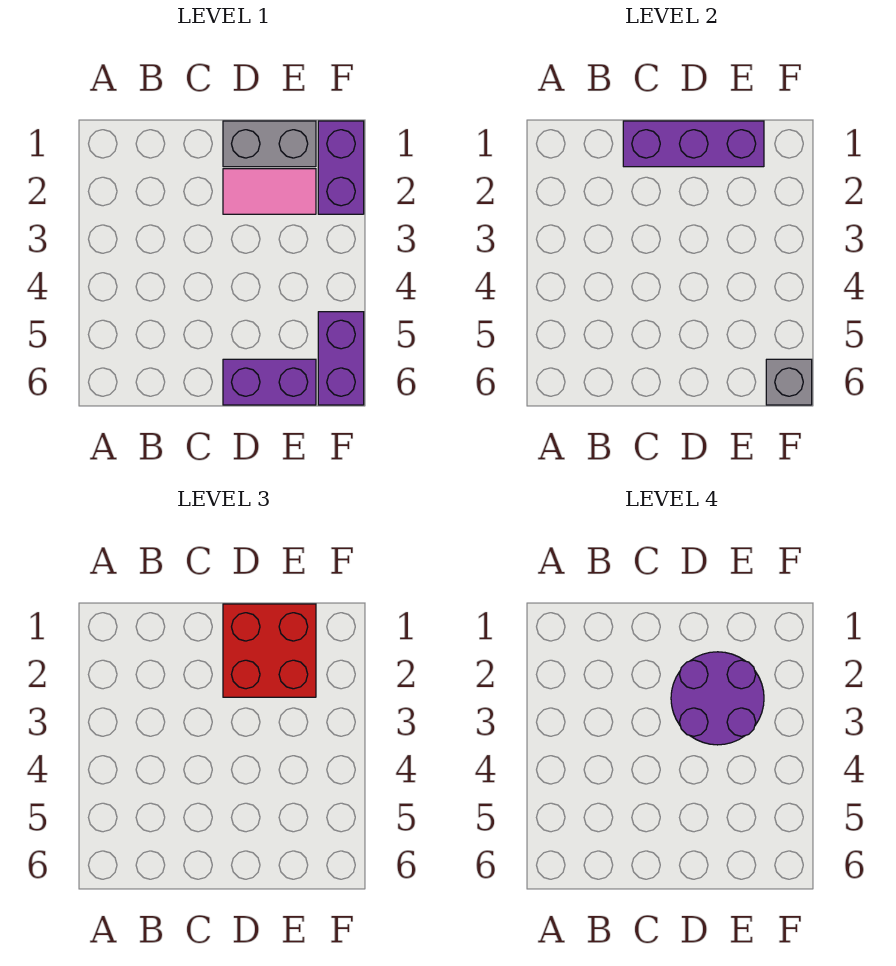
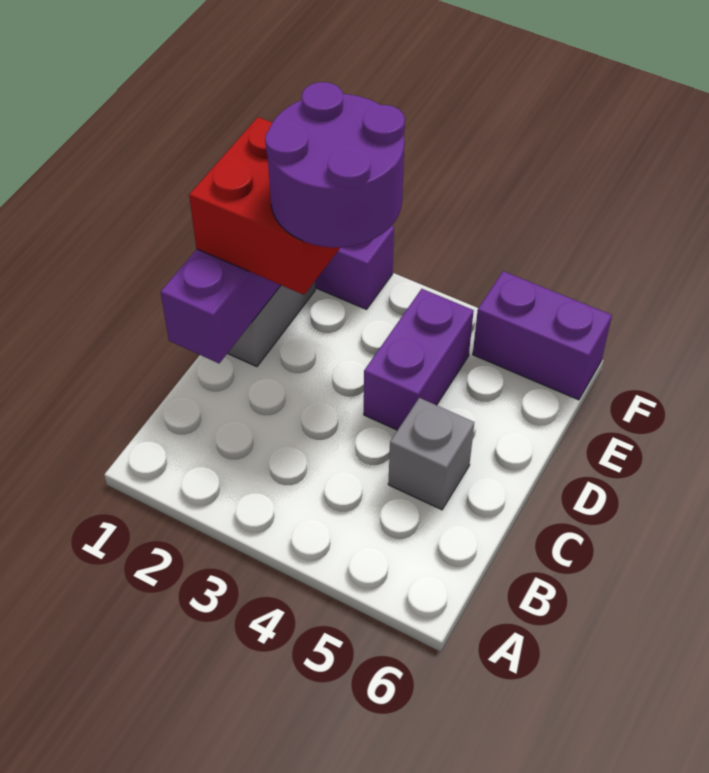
pink 1x2 tile [223,169,316,214] -> none
purple 1x2 brick [223,359,316,405] -> purple 1x2 brick moved to [364,289,474,430]
grey 1x1 brick [766,359,812,405] -> grey 1x1 brick moved to [388,398,475,510]

